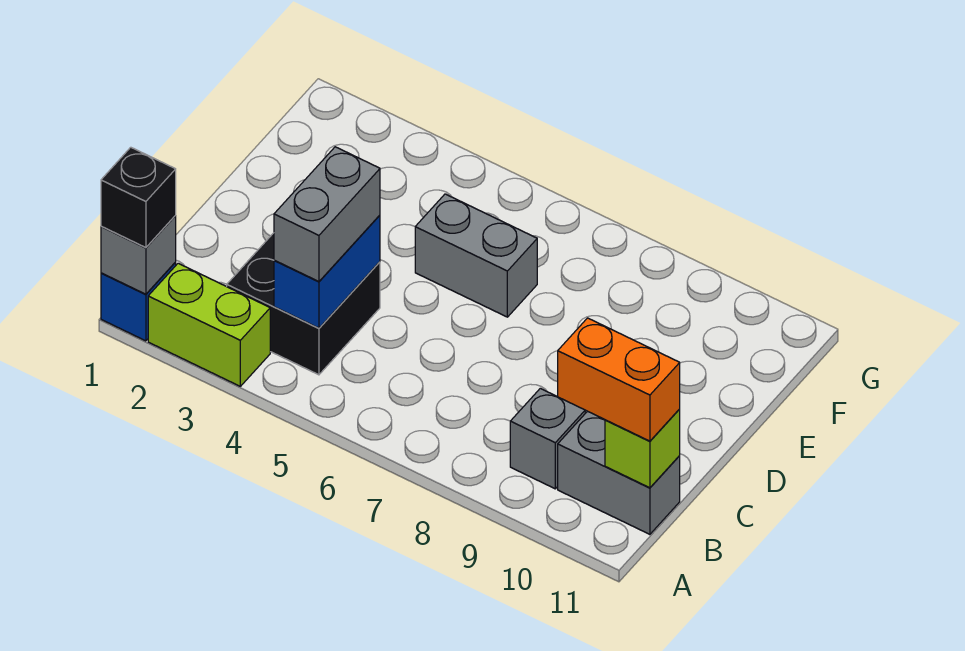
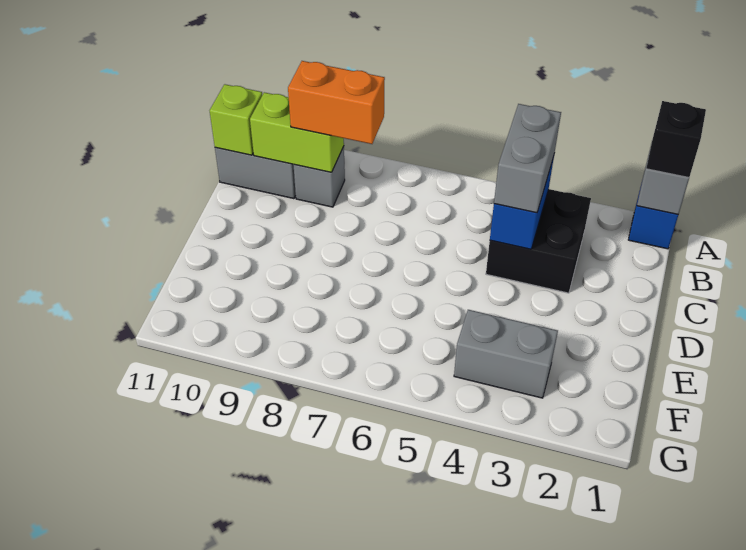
lime 1x2 brick [148,263,270,386] -> lime 1x2 brick moved to [250,92,344,172]
orange 1x2 brick [558,318,680,441] -> orange 1x2 brick moved to [288,61,385,144]
grey 1x2 brick [415,194,537,317] -> grey 1x2 brick moved to [454,310,558,398]

